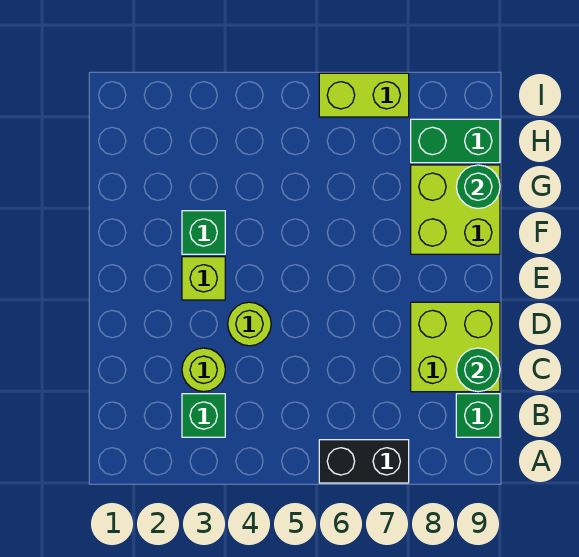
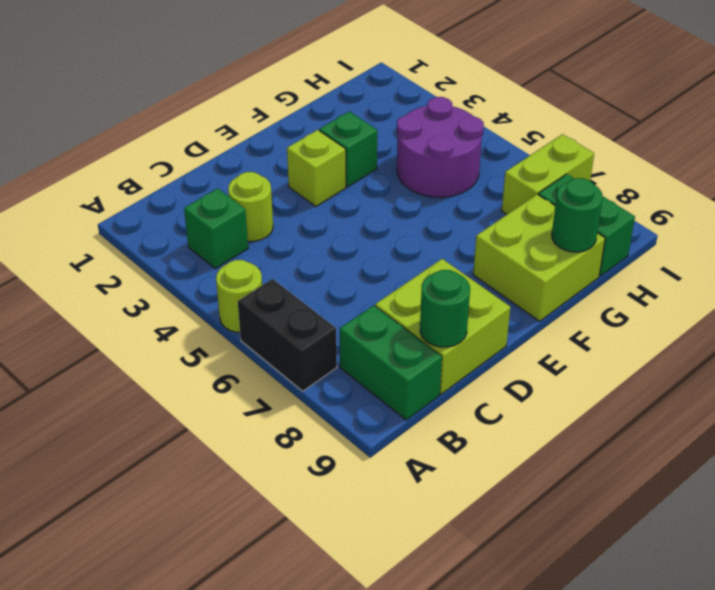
green 1x1 brick [456,394,500,437] -> green 1x2 brick [340,305,442,420]
lime 1x1 round brick [228,302,271,346] -> lime 1x1 round brick moved to [216,260,262,333]
none -> purple 2x2 round brick [397,97,484,197]
lime 1x2 brick [319,73,409,117] -> lime 1x2 brick turned to [502,134,594,215]

